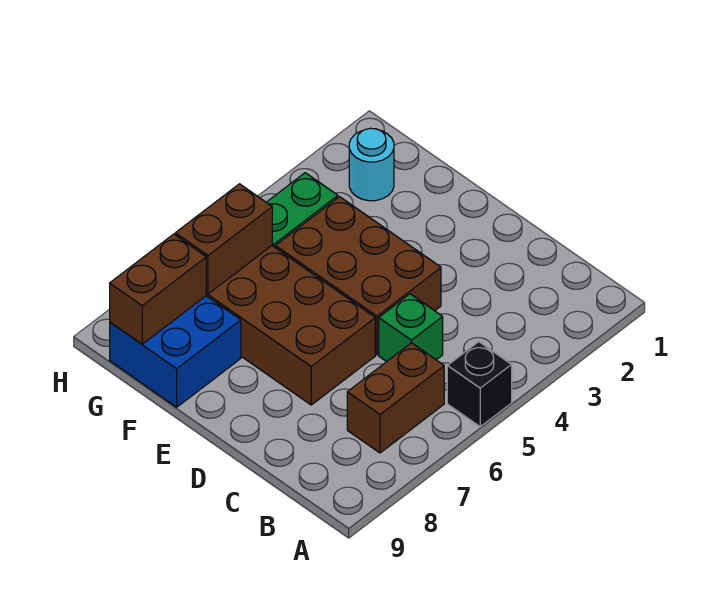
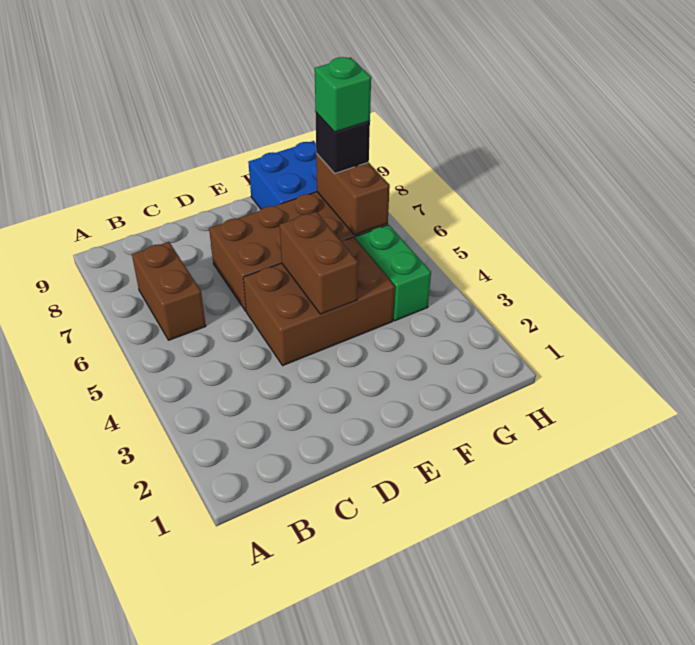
black 1x1 brick [447,342,512,427] -> black 1x1 brick moved to [316,113,370,173]
green 1x1 brick [379,294,443,362] -> green 1x1 brick moved to [315,57,371,132]
cyan 1x1 round brick [349,128,394,201] -> none
brown 1x2 brick [110,234,206,344] -> brown 1x2 brick moved to [280,212,358,314]

